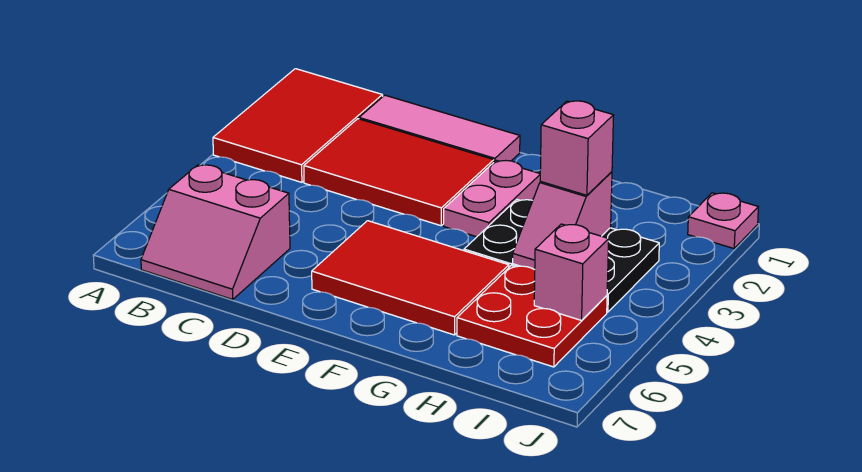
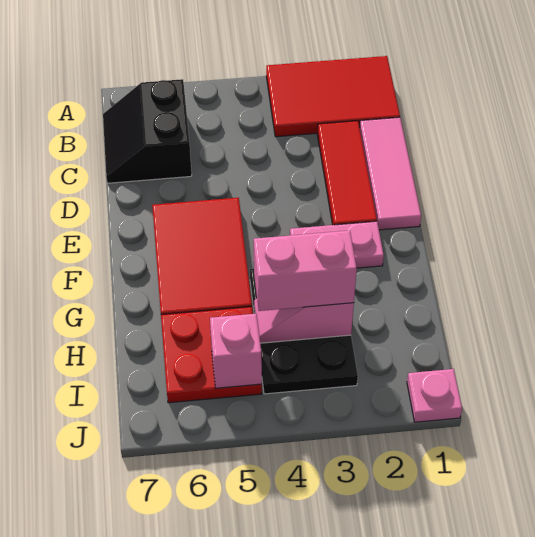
pink 2x2 slope [141,165,290,299] -> black 2x2 slope [103,79,192,183]
red 2x3 tile [304,119,494,226] -> red 1x3 tile [317,121,377,225]
pink 1x1 brick [540,101,614,195] -> pink 1x2 brick [254,230,357,311]

